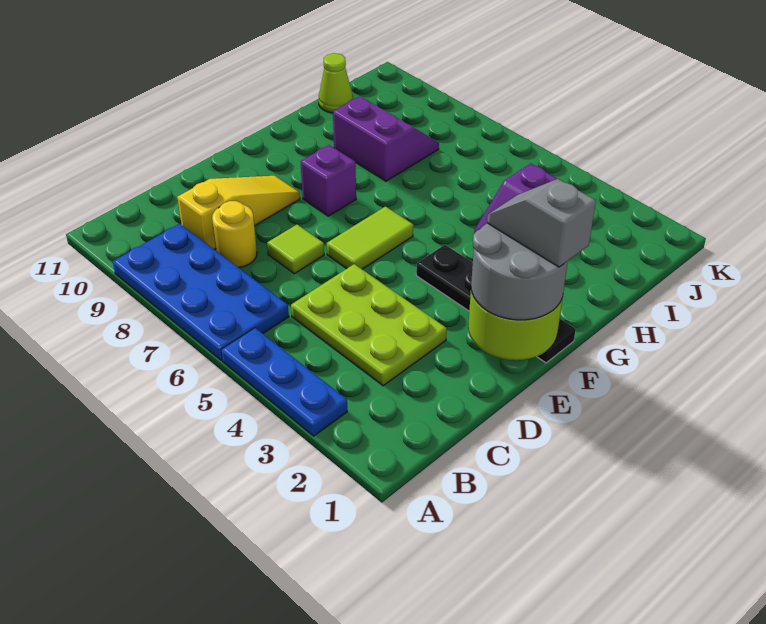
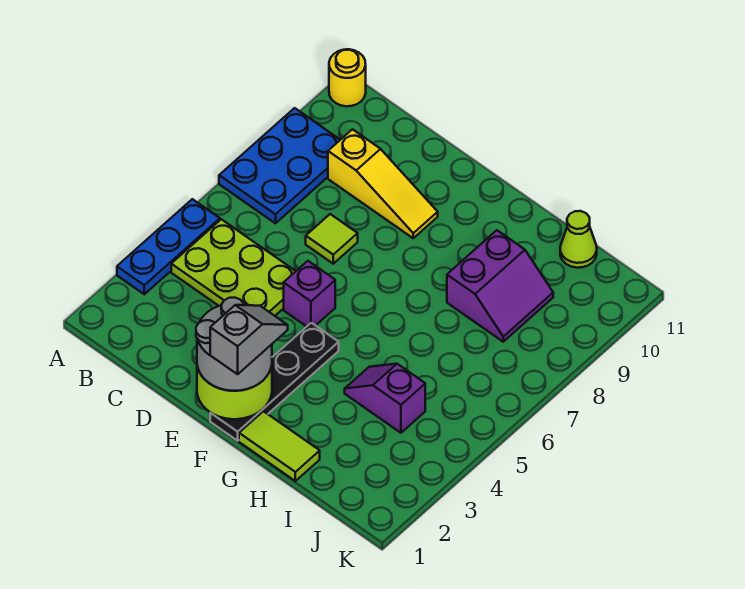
blue 2x4 plate [113,224,289,360] -> blue 2x3 plate [219,108,340,223]
lime 2x3 plate [291,264,447,386] -> lime 2x3 plate turned to [171,219,296,316]
yellow 1x1 round brick [212,201,257,268] -> yellow 1x1 round brick moved to [329,49,366,106]
lime 1x2 tile [327,207,413,269] -> lime 1x2 tile moved to [239,411,320,481]
purple 1x1 brick [301,145,356,216] -> purple 1x1 brick moved to [284,261,335,327]

